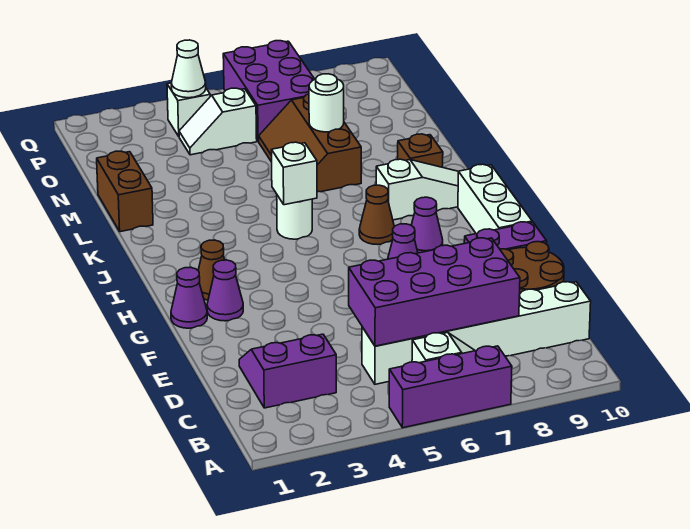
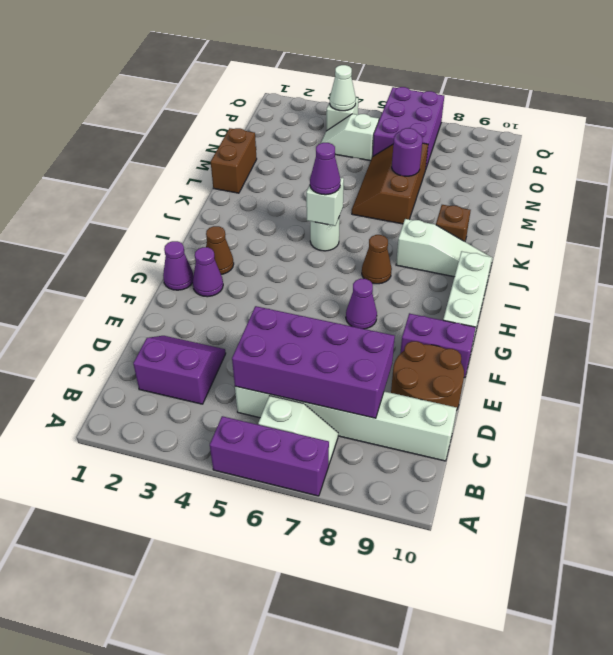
purple 1x1 cone [411,197,443,253] -> purple 1x1 cone moved to [310,143,341,195]
white 1x1 round brick [309,74,344,132] -> purple 1x1 round brick [392,128,423,176]

